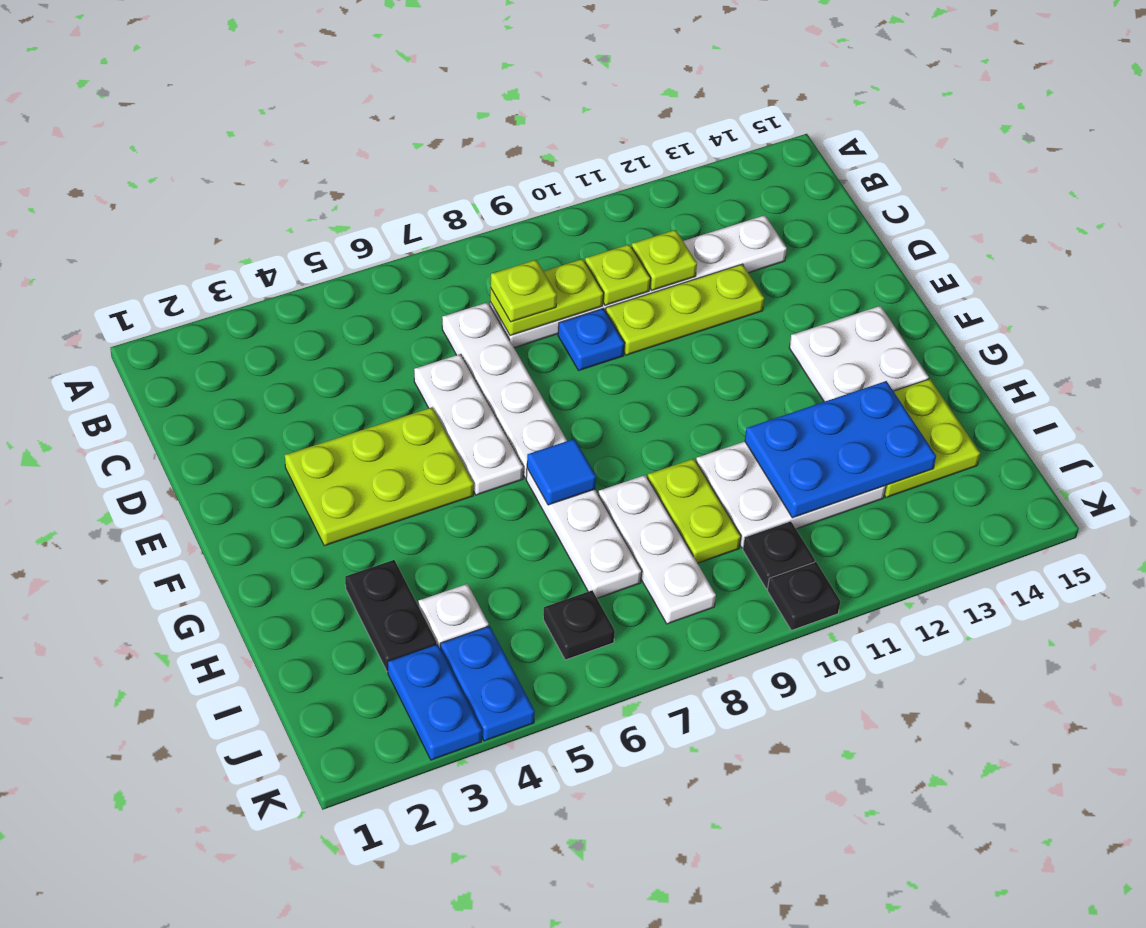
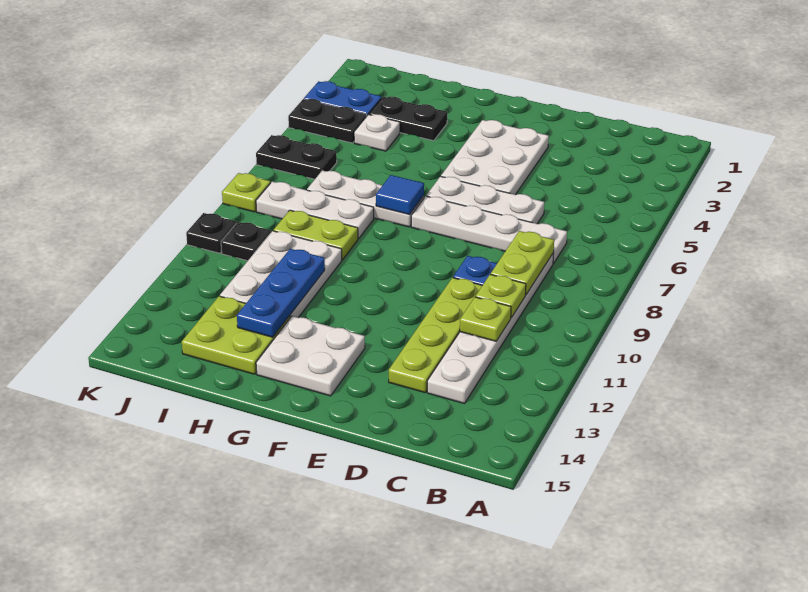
lime 1x1 plate [491,260,557,322] -> lime 1x1 plate moved to [222,173,270,212]
lime 1x3 plate [606,264,764,355] -> lime 1x4 plate [389,278,482,392]
lime 2x3 plate [285,408,474,546] -> white 2x3 plate [441,120,549,195]
blue 2x3 plate [745,381,936,518] -> blue 1x3 plate [237,249,325,337]
blue 1x2 plate [440,626,535,741] -> black 1x2 plate [288,99,367,143]
black 1x1 plate [543,591,615,660] -> black 1x2 plate [256,135,337,179]

